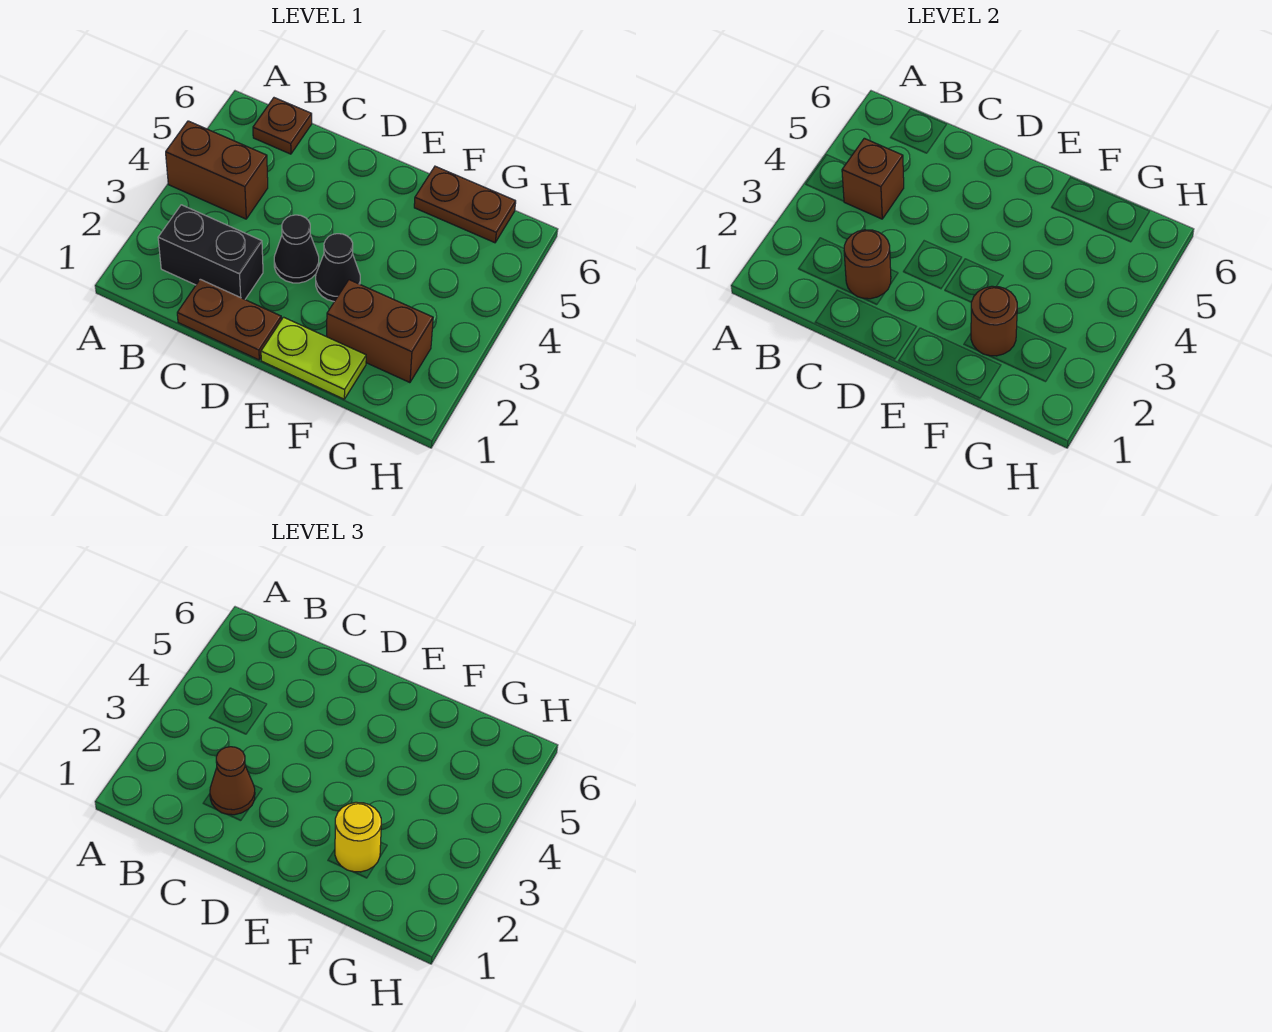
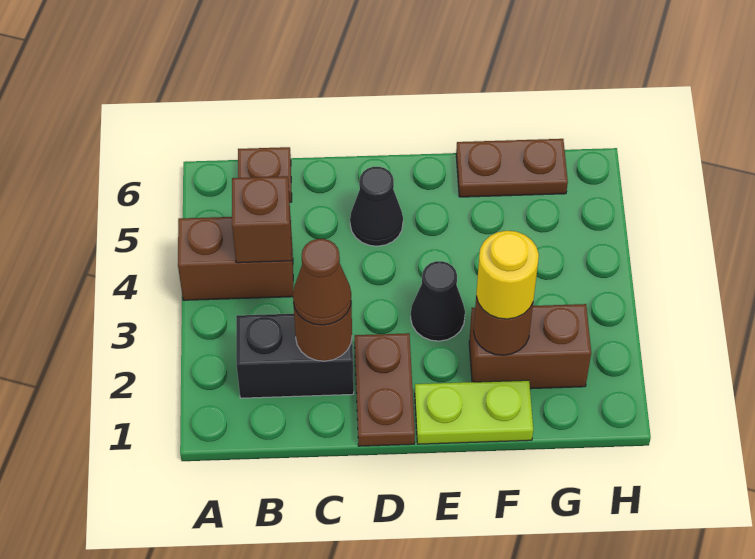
brown 1x2 plate [177,279,281,360] -> brown 1x2 plate turned to [355,333,415,446]
black 1x1 cone [274,215,319,283] -> black 1x1 cone moved to [350,167,403,246]

